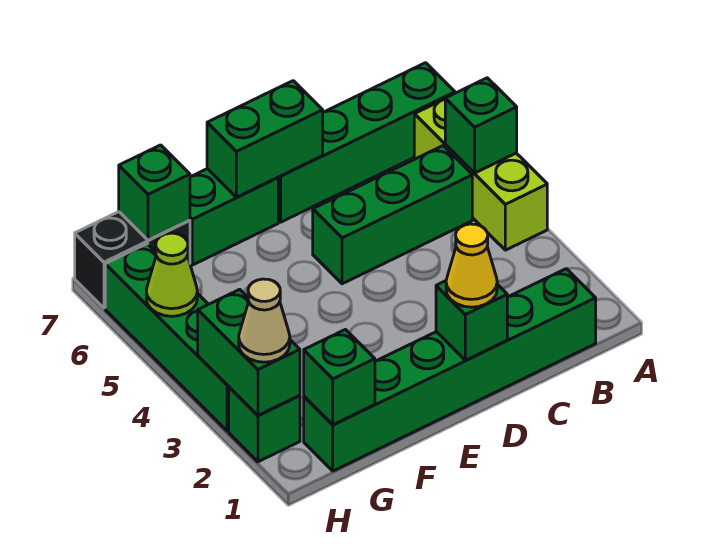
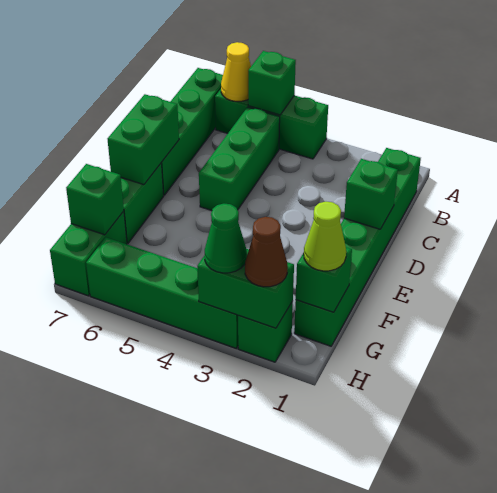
lime 1x3 brick [414,99,547,250] -> green 1x3 brick [215,89,328,159]
yellow 1x1 cone [446,224,497,307] -> yellow 1x1 cone moved to [221,42,251,101]
black 1x2 brick [75,212,190,308] -> green 1x2 brick [50,211,127,296]
tan 1x1 cone [239,279,290,362] -> brown 1x1 cone [245,217,287,287]
none -> green 1x1 cone [205,204,247,273]
lime 1x1 cone [146,233,197,316] -> lime 1x1 cone moved to [304,202,346,271]

